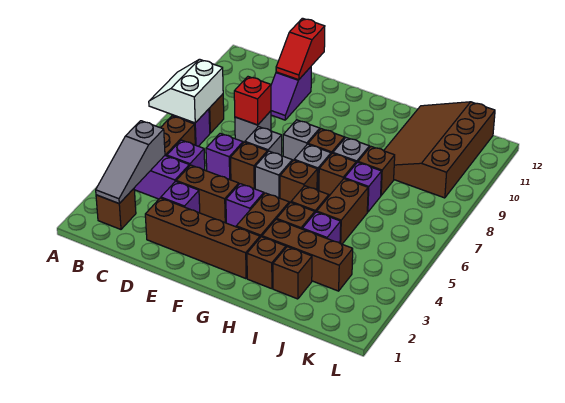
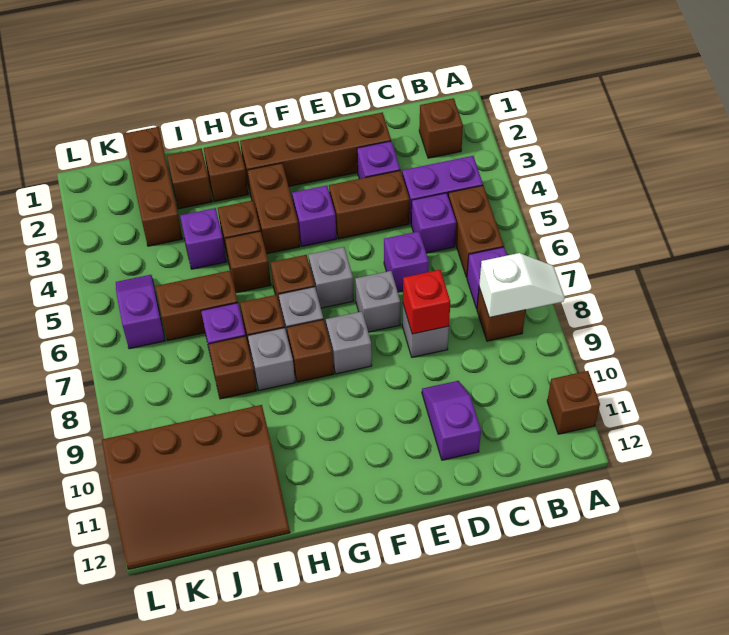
white 2x2 slope [149,59,223,123] -> white 1x2 slope [479,253,565,317]
grey 1x3 slope [96,121,165,203] -> none
red 1x2 slope [276,18,325,80] -> none
brown 1x1 brick [230,142,268,189] -> brown 1x1 brick moved to [547,371,600,434]
brown 1x3 brick [262,219,353,291] -> brown 1x3 brick turned to [124,127,183,246]
brown 1x2 brick [317,179,368,244] -> brown 1x2 brick turned to [155,271,238,341]
brown 3x4 slope [384,102,495,198] -> brown 3x4 slope turned to [102,405,290,570]
none -> purple 1x2 slope [116,275,165,349]

